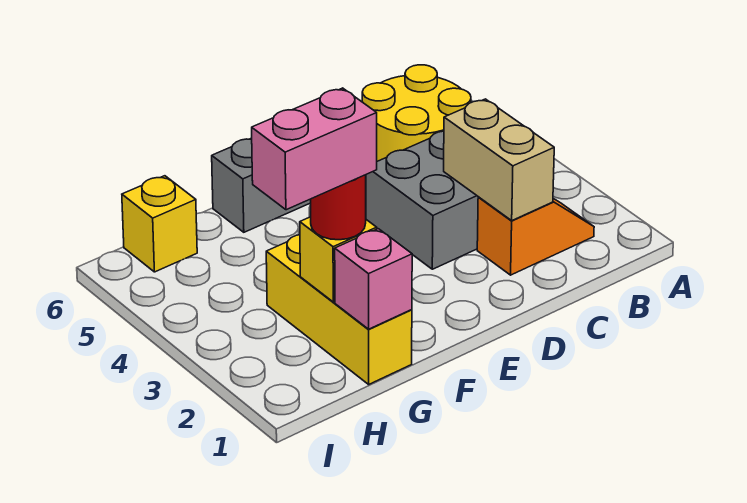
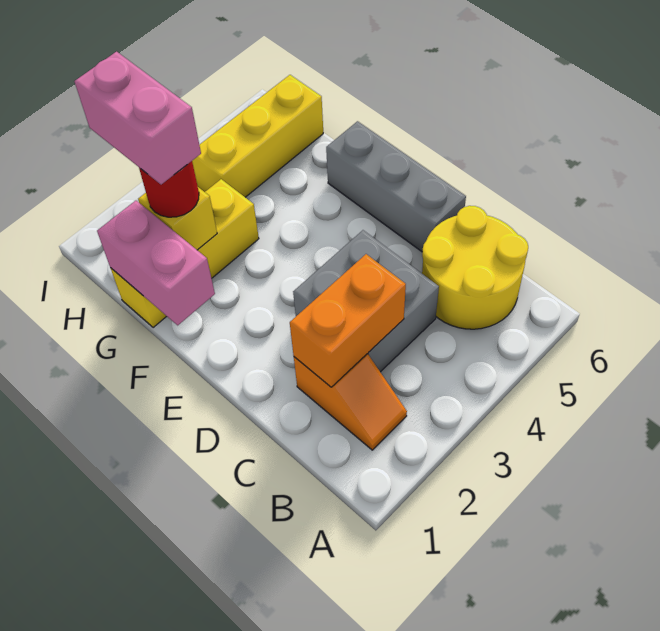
tan 1x2 brick [444,99,554,220] -> orange 1x2 brick [290,254,406,387]
pink 1x1 brick [335,229,412,329] -> pink 1x2 brick [97,201,215,325]
yellow 1x1 brick [122,176,197,272] -> yellow 1x3 brick [192,75,323,197]

